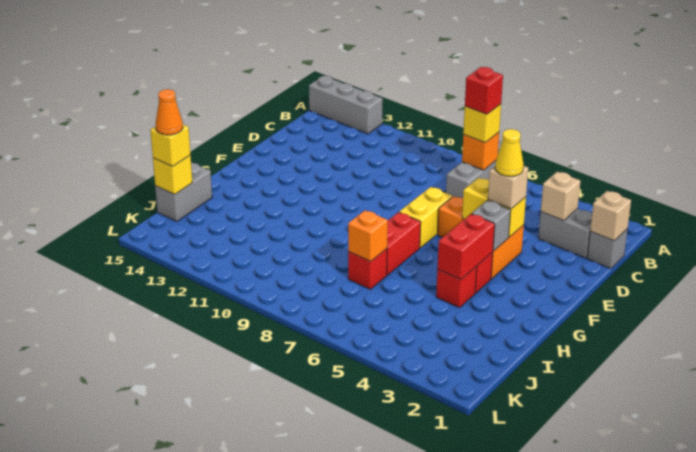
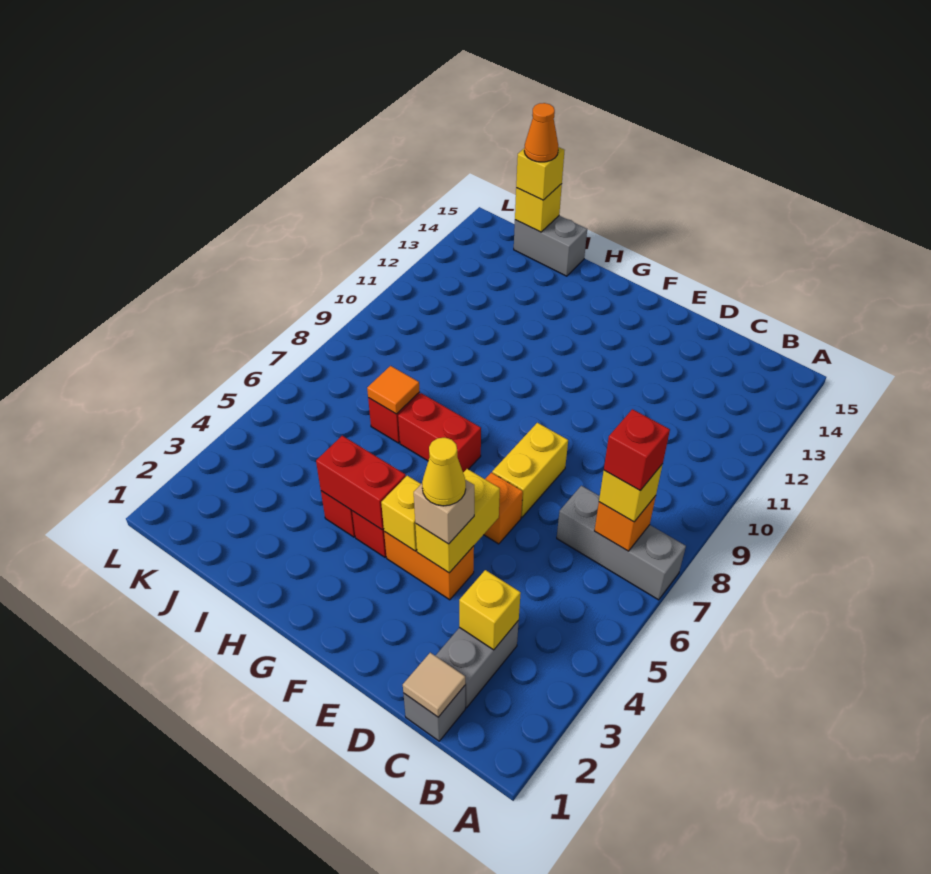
grey 1x3 brick [309,76,383,134] -> none
tan 1x1 brick [590,191,631,241] -> tan 1x1 tile [403,653,465,717]
tan 1x1 brick [541,172,581,221] -> yellow 1x1 brick [459,570,521,650]
yellow 1x2 brick [399,187,452,248] -> yellow 1x2 brick turned to [492,423,568,517]
grey 1x1 brick [472,200,511,251] -> yellow 1x1 brick [381,476,421,551]
orange 1x1 brick [348,210,388,261] -> orange 1x1 tile [367,366,420,414]

